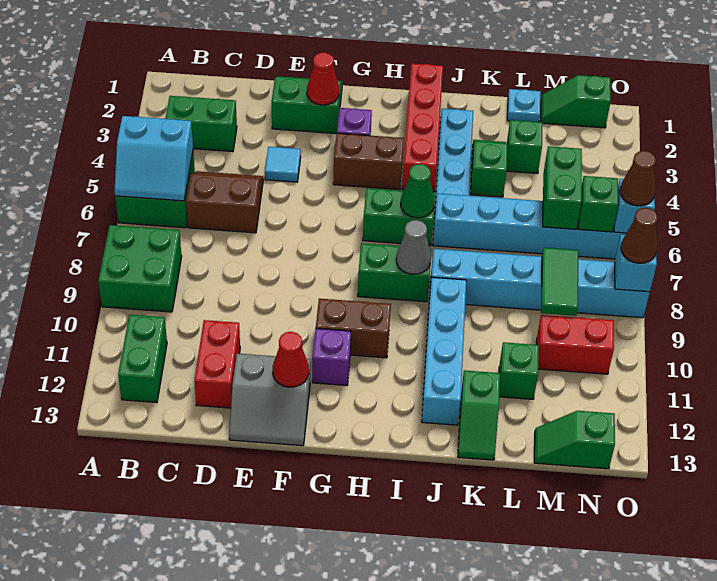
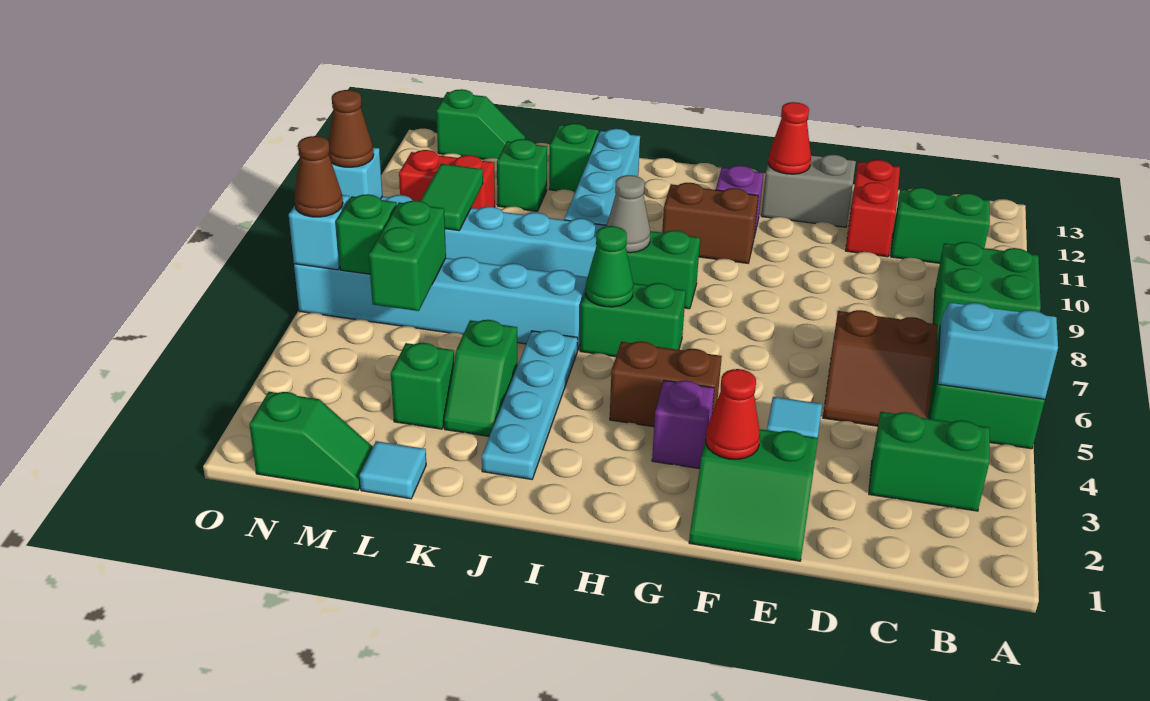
green 1x2 brick [118,315,167,403] -> green 1x2 brick turned to [891,188,990,263]
red 1x4 brick [402,63,443,192] -> none
cyan 1x1 plate [507,89,541,122] -> cyan 1x1 tile [360,441,426,499]

